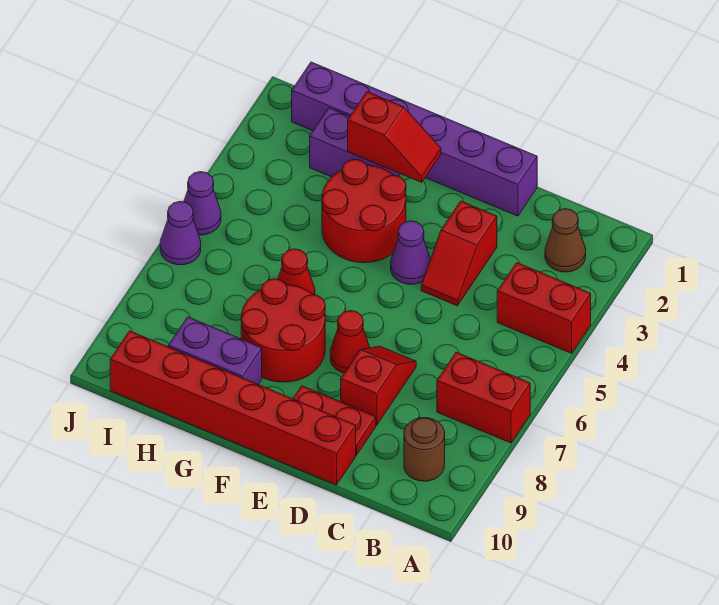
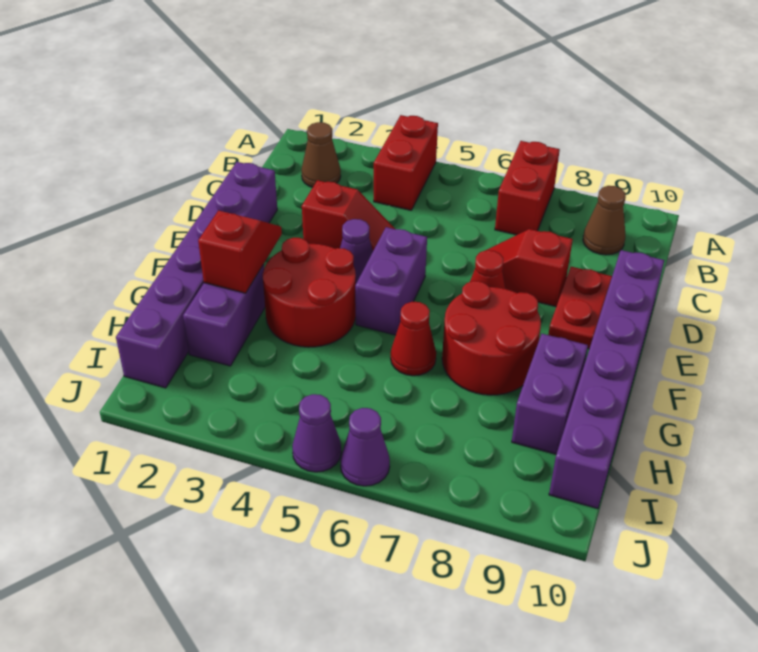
brown 1x1 round brick [404,418,445,481] -> brown 1x1 cone [583,186,626,255]
red 1x6 brick [110,331,356,485] -> purple 1x6 brick [549,250,664,509]
none -> purple 1x2 brick [355,227,427,335]

